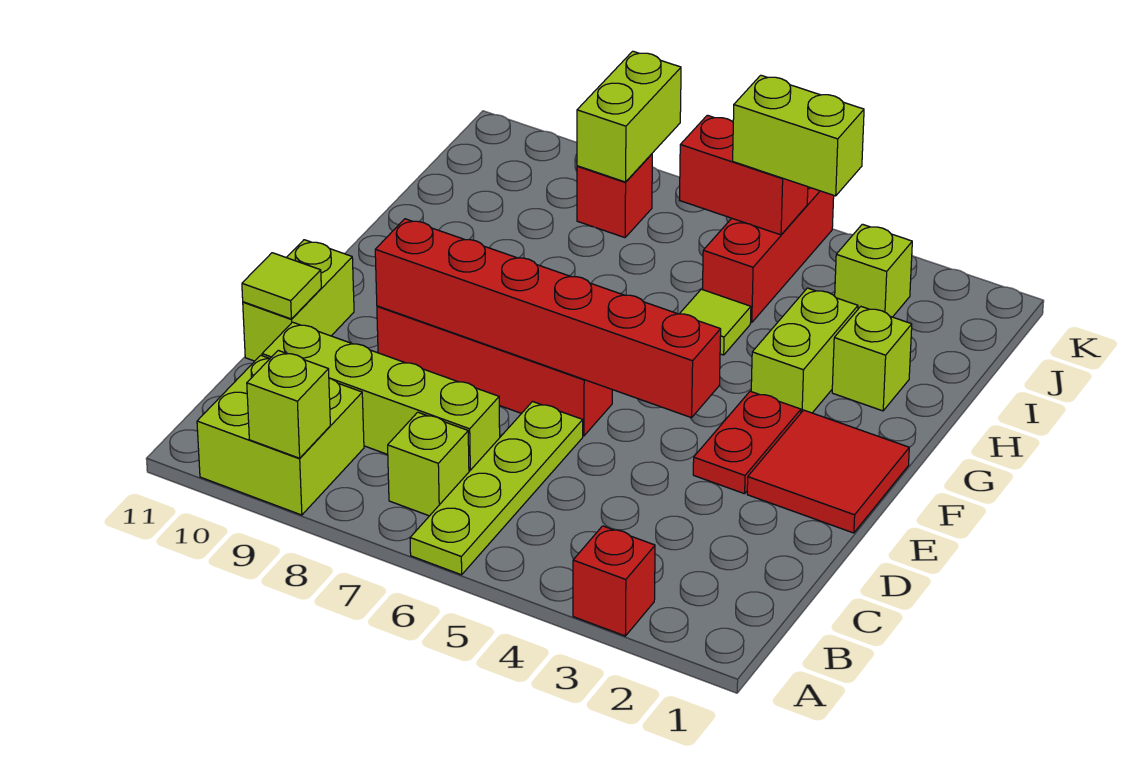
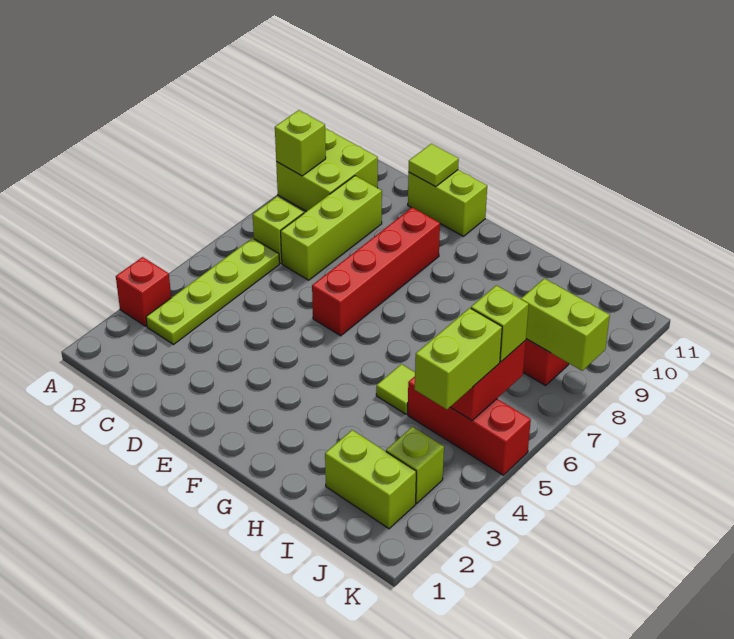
lime 1x4 plate [410,402,583,575] -> lime 1x4 plate turned to [146,238,279,344]
lime 1x4 brick [262,322,500,471] -> lime 1x3 brick [281,176,382,280]
red 2x2 tile [747,410,909,533] -> none
red 1x2 plate [693,391,801,494] -> none
red 1x6 brick [375,219,721,418] -> none
lime 1x2 brick [751,288,858,413] -> lime 1x2 brick moved to [325,430,416,529]
lime 1x1 brick [832,306,912,411] -> lime 1x1 brick moved to [471,285,529,362]

